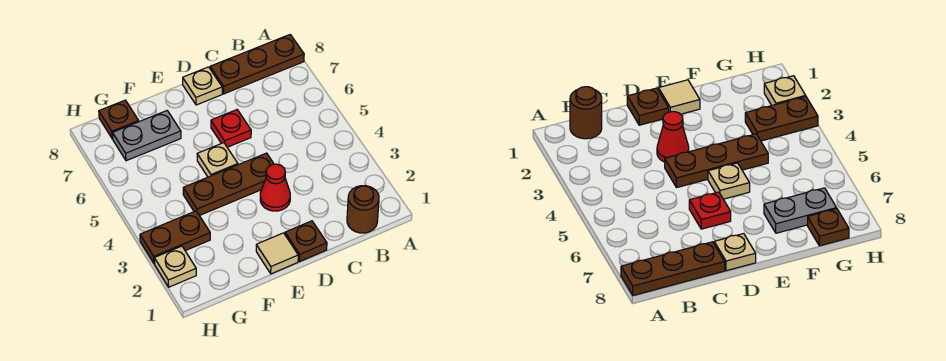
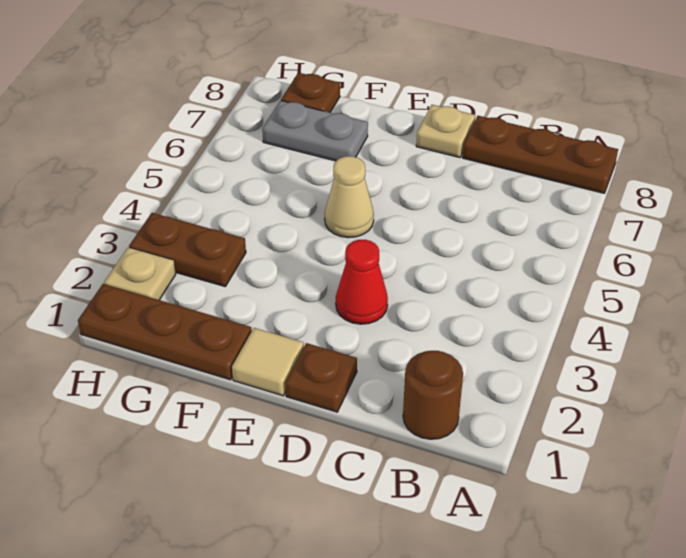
brown 1x3 plate [183,153,274,215] -> brown 1x3 plate moved to [78,284,252,380]
red 1x1 plate [211,110,251,147] -> none
tan 1x1 plate [197,143,238,177] -> tan 1x1 cone [325,156,374,238]

